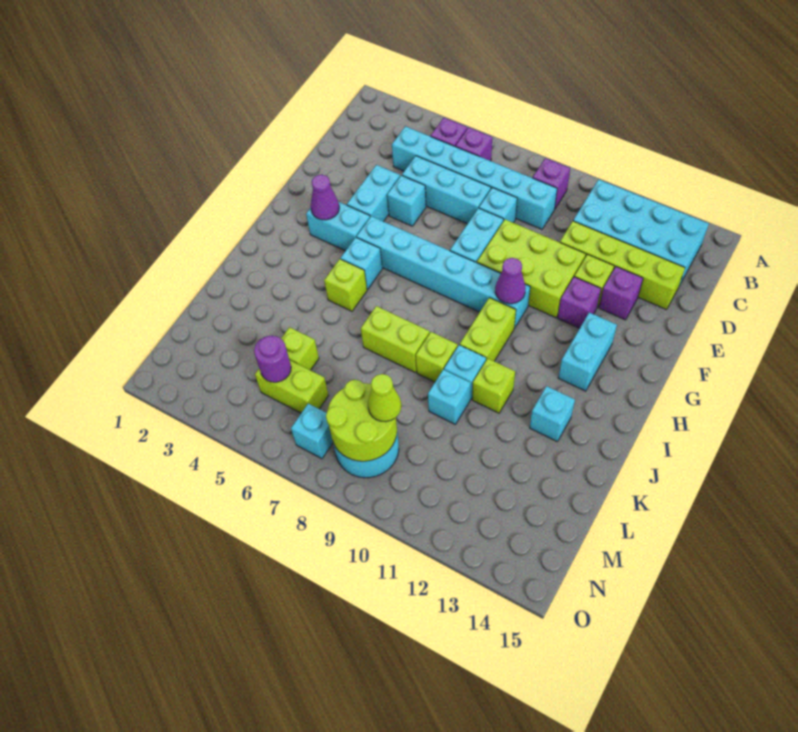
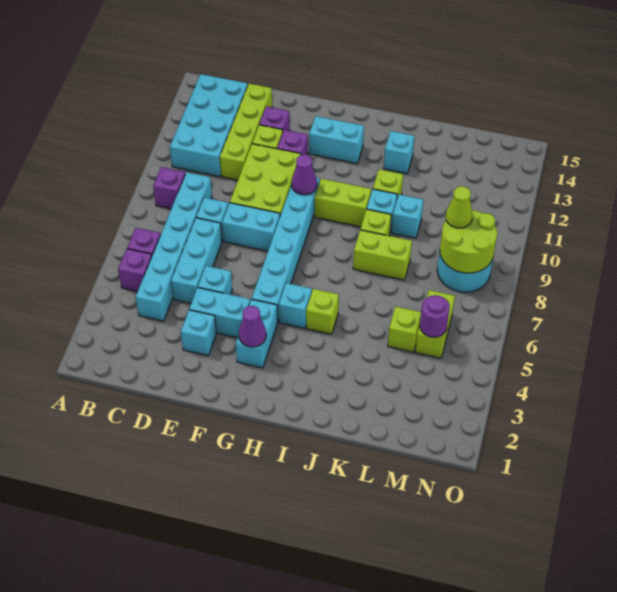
lime 1x2 brick [361,306,430,373] -> lime 1x2 brick turned to [353,230,412,280]
cyan 1x1 brick [291,404,333,459] -> cyan 1x1 brick moved to [181,310,216,356]

